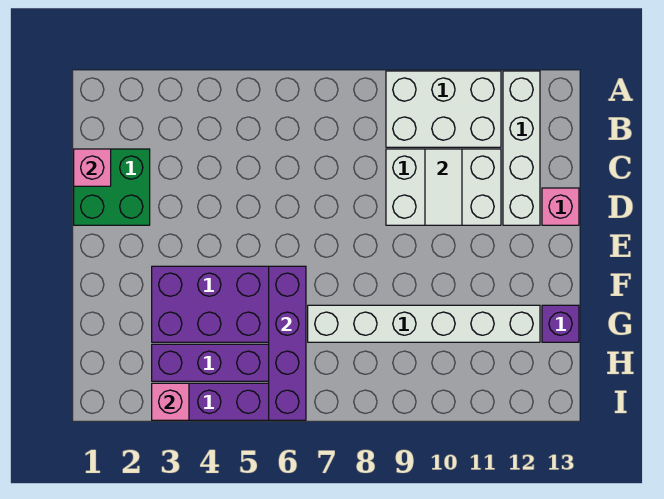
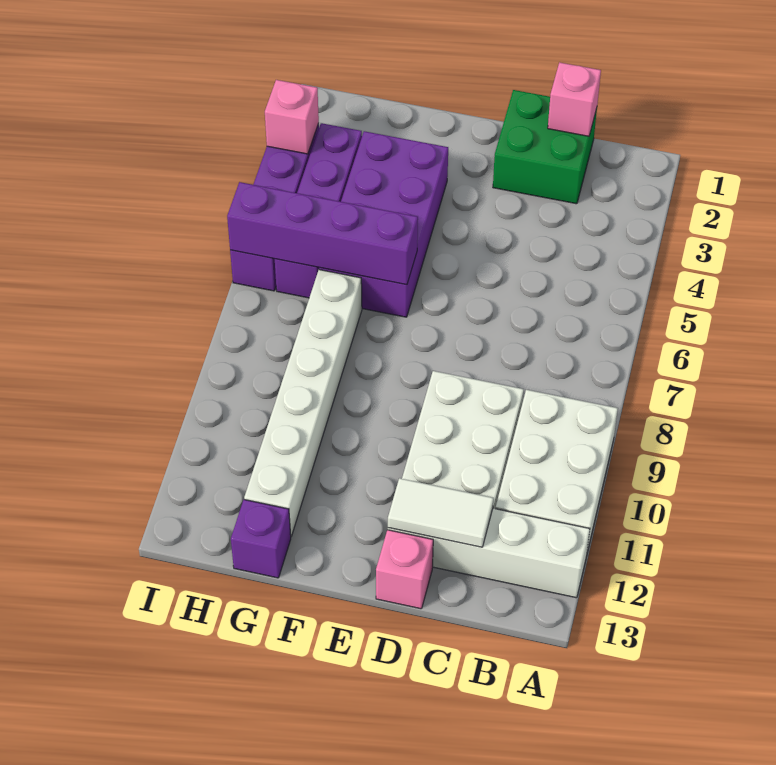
white 1x2 tile [425,149,462,225] -> white 1x2 tile moved to [388,478,493,547]

